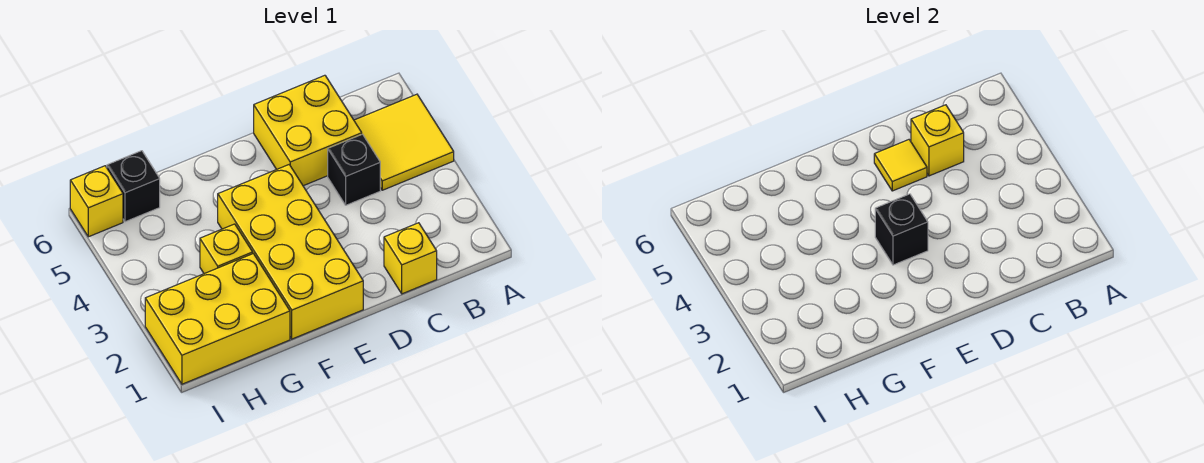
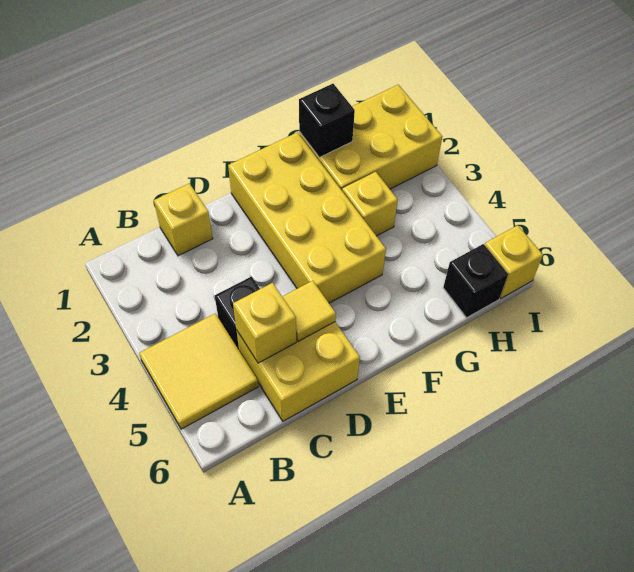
black 1x1 brick [875,194,928,265] -> black 1x1 brick moved to [299,84,355,157]

